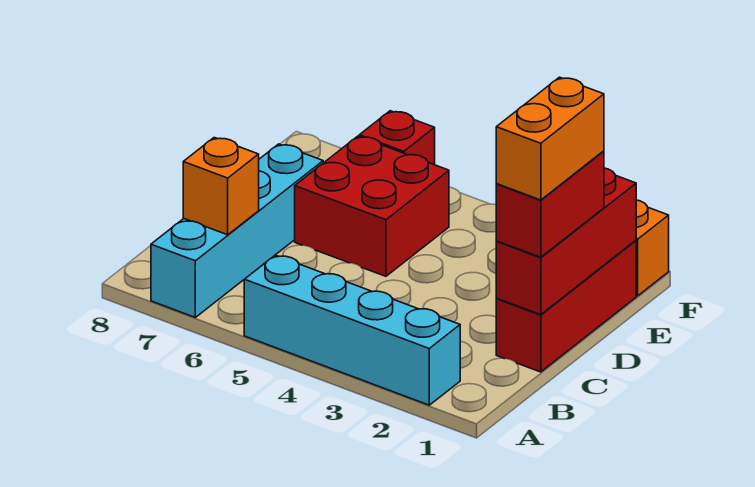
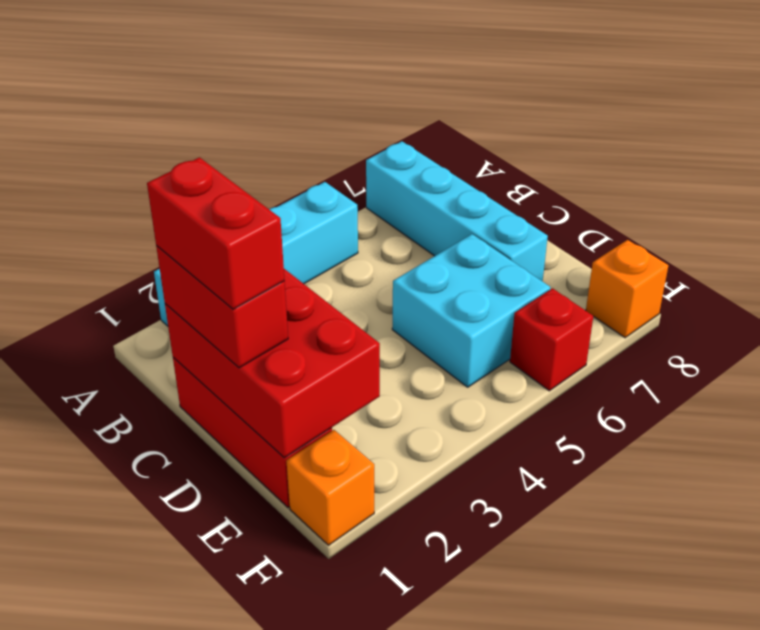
orange 1x1 brick [183,138,259,235] -> orange 1x1 brick moved to [586,240,668,338]
red 1x3 brick [496,168,636,315] -> red 2x3 brick [165,269,380,458]
orange 1x2 brick [496,77,604,200] -> red 1x2 brick [147,157,285,309]
red 2x2 brick [295,136,449,276] -> cyan 2x2 brick [392,234,550,387]

